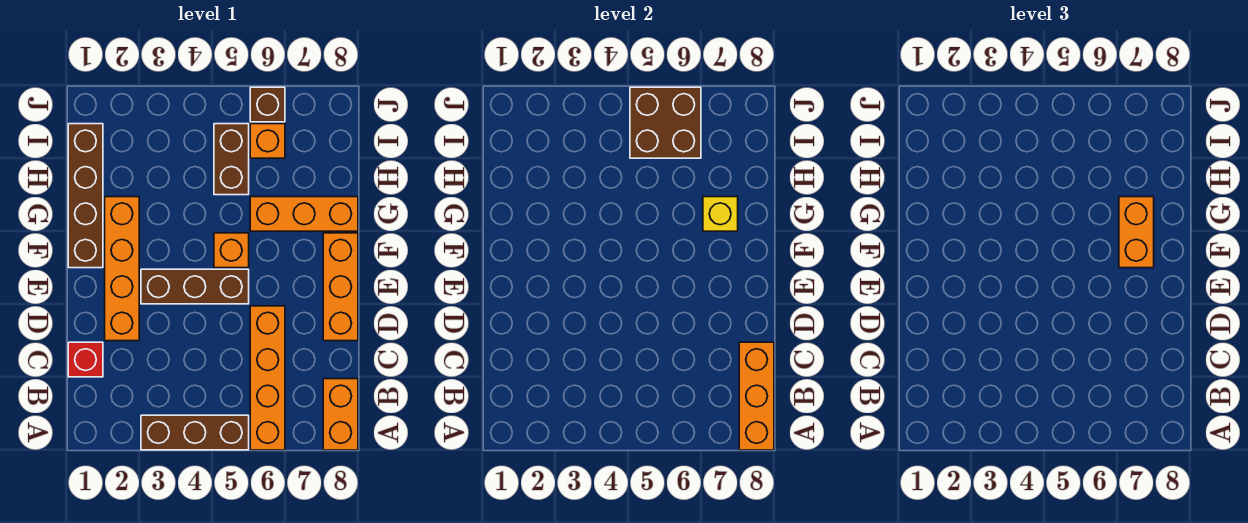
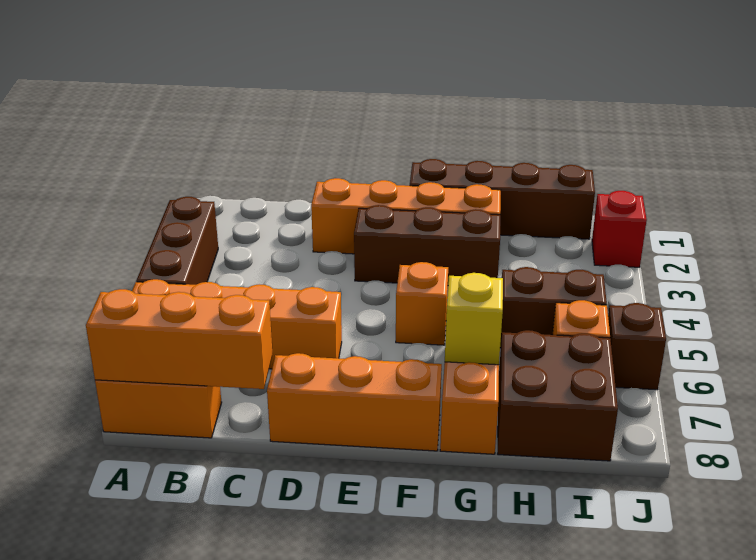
red 1x1 brick [68,342,103,377] -> red 1x1 brick moved to [592,191,647,267]
brown 1x3 brick [141,269,249,304] -> brown 1x3 brick turned to [354,205,500,283]
orange 1x2 brick [1119,197,1154,268] -> none
brown 2x2 brick [630,87,701,158] -> brown 2x2 brick moved to [498,330,618,461]

